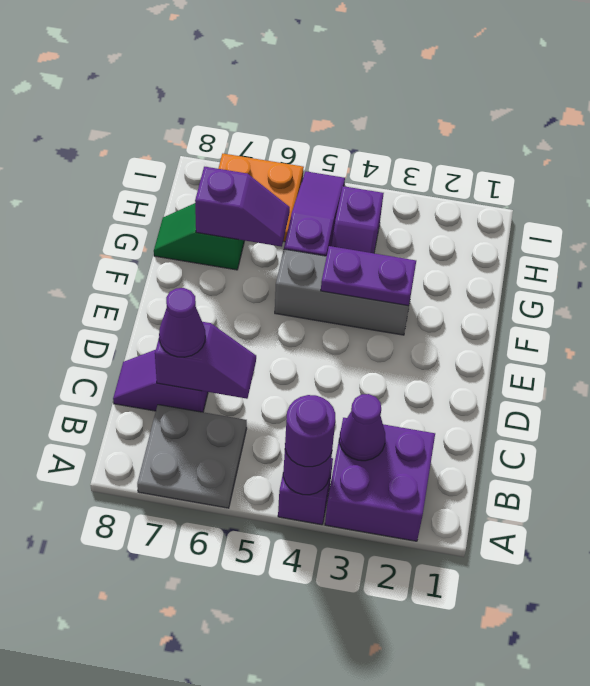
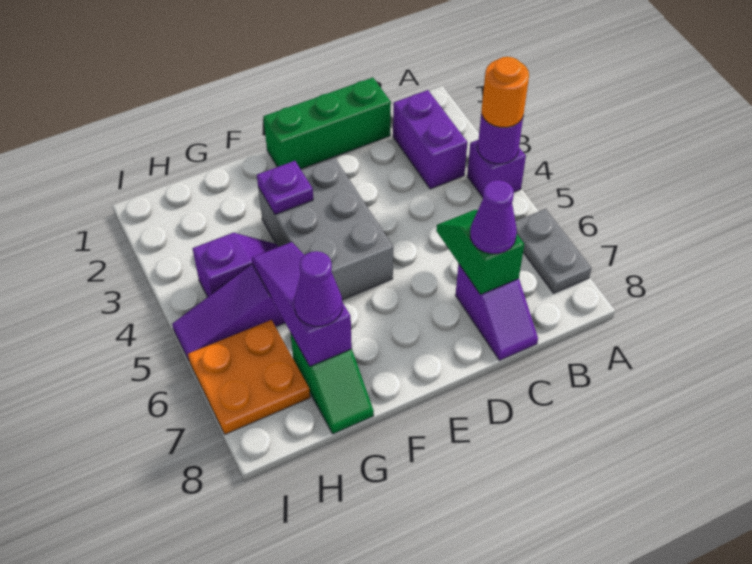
purple 2x2 brick [325,418,435,541] -> purple 1x2 brick [393,90,467,189]
purple 1x1 round brick [285,395,335,467] -> orange 1x1 round brick [482,57,529,127]
grey 2x2 plate [137,405,247,508] -> grey 1x2 plate [515,209,591,293]
purple 1x1 cone [339,394,385,461] -> purple 1x1 cone moved to [294,251,342,326]
none -> green 1x3 brick [263,78,391,169]
purple 1x2 slope [155,322,256,399] -> green 1x2 slope [436,210,524,294]
grey 1x3 brick [275,249,413,335] -> grey 2x3 brick [258,158,393,299]
purple 1x2 plate [321,246,416,306] -> purple 1x1 plate [257,161,313,214]
purple 1x2 slope [195,167,290,247] -> purple 1x3 slope [252,242,352,366]

